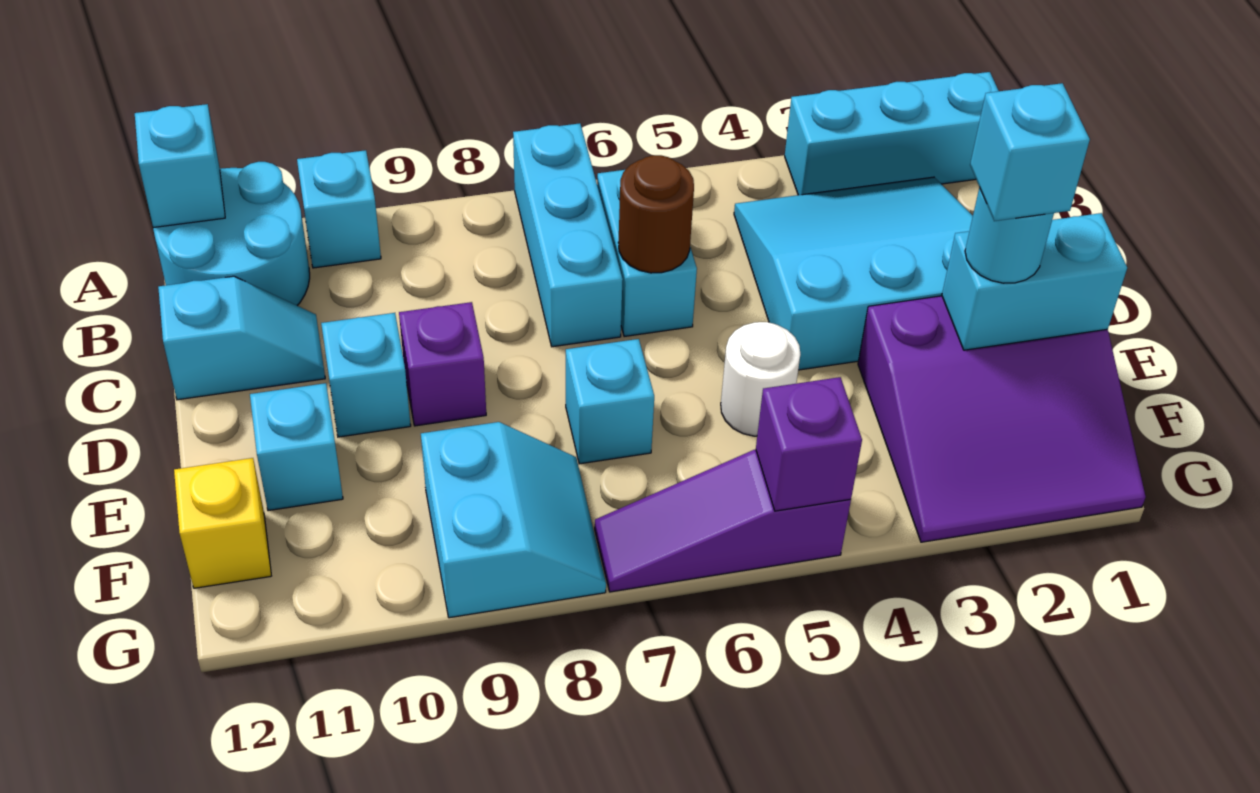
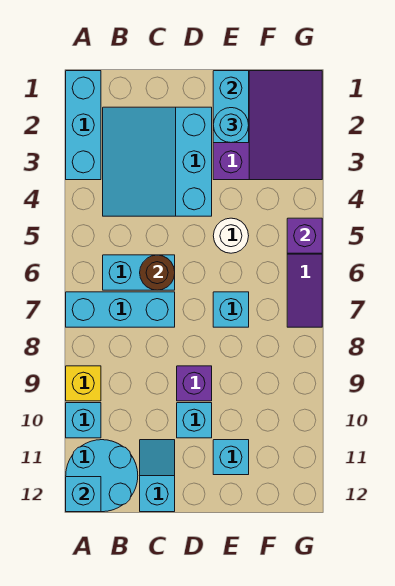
cyan 1x1 brick [970,83,1090,221] -> none
cyan 2x2 slope [421,422,606,618] -> none
yellow 1x1 brick [174,458,271,588] -> yellow 1x1 brick moved to [66,366,101,401]

